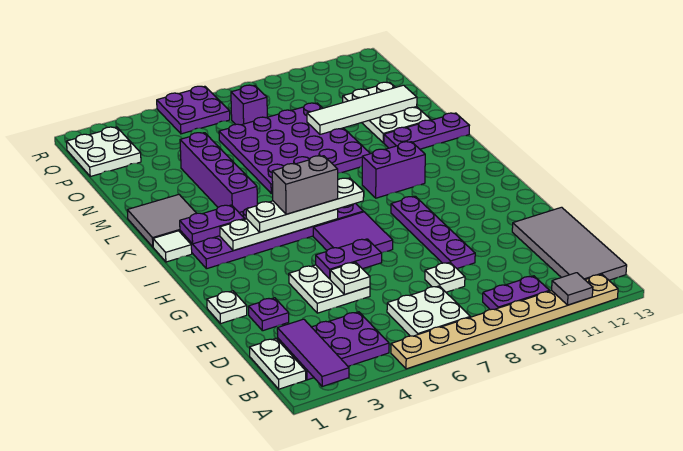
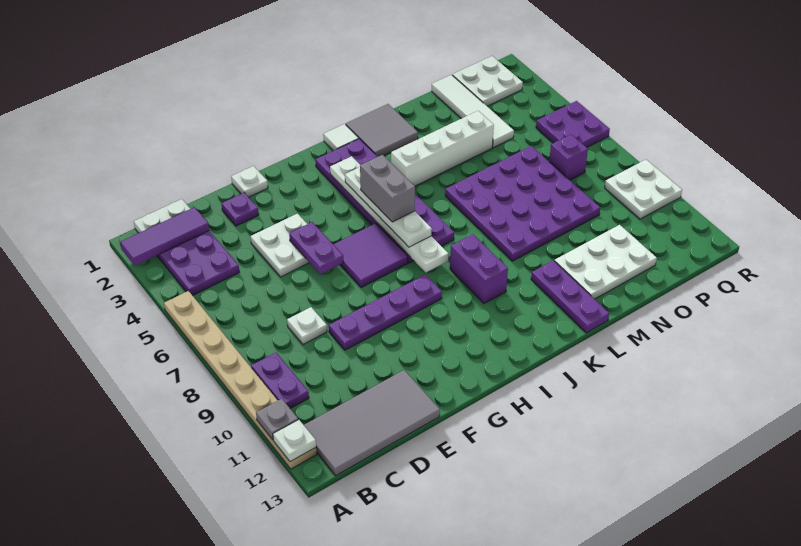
grey 1x1 tile [552,273,593,305] -> grey 1x1 plate [256,399,298,440]
white 2x2 plate [387,286,470,336] -> white 2x2 plate moved to [605,160,682,219]
white 1x1 plate [330,262,370,294] -> white 1x1 plate moved to [273,419,316,462]
white 1x4 plate [220,209,338,251] -> white 1x6 plate [330,156,448,272]
purple 1x2 plate [180,205,244,244] -> none
purple 1x4 brick [180,133,257,213] -> white 1x4 brick [391,111,494,186]
white 1x4 tile [307,85,417,134] -> white 1x4 tile moved to [432,75,514,148]

